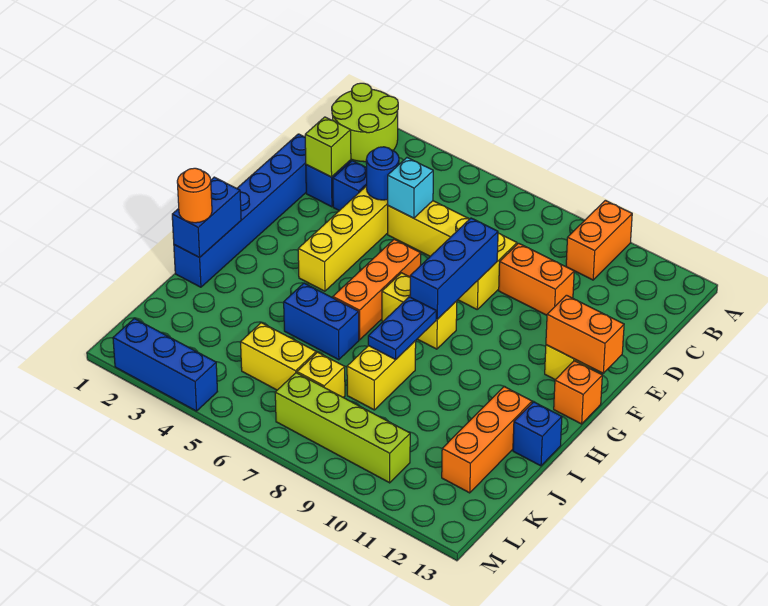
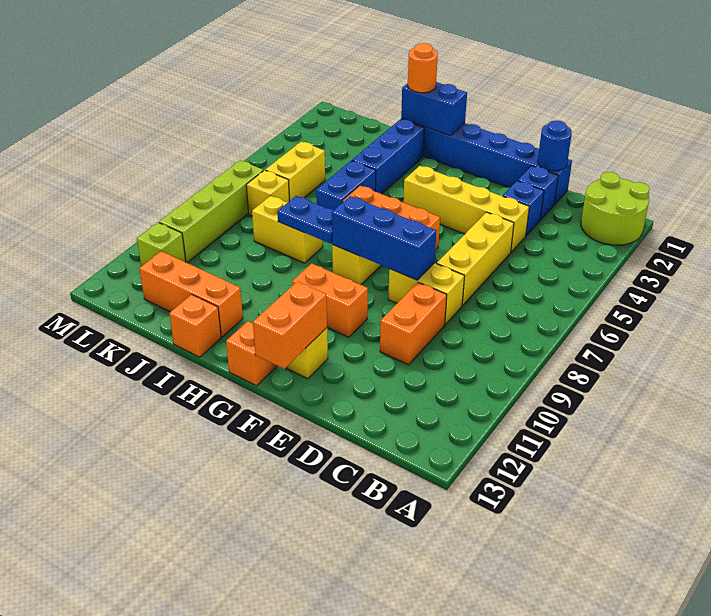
orange 1x2 brick [566,200,632,280] -> orange 1x2 brick moved to [292,263,368,337]
lime 1x1 brick [305,117,351,177] -> lime 1x1 brick moved to [137,223,186,266]
blue 1x1 round brick [366,147,399,200] -> blue 1x1 round brick moved to [538,120,572,171]
cyan 1x1 brick [388,158,433,218] -> none
blue 1x1 brick [513,402,562,466] -> orange 1x1 brick [169,294,221,357]
blue 1x3 brick [113,319,218,411] -> blue 1x3 brick moved to [352,119,424,194]

